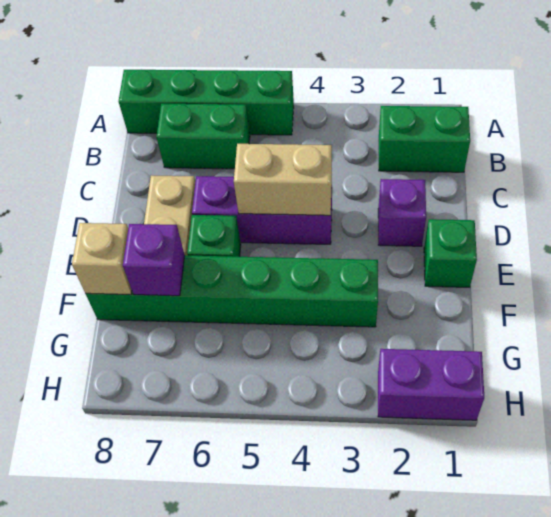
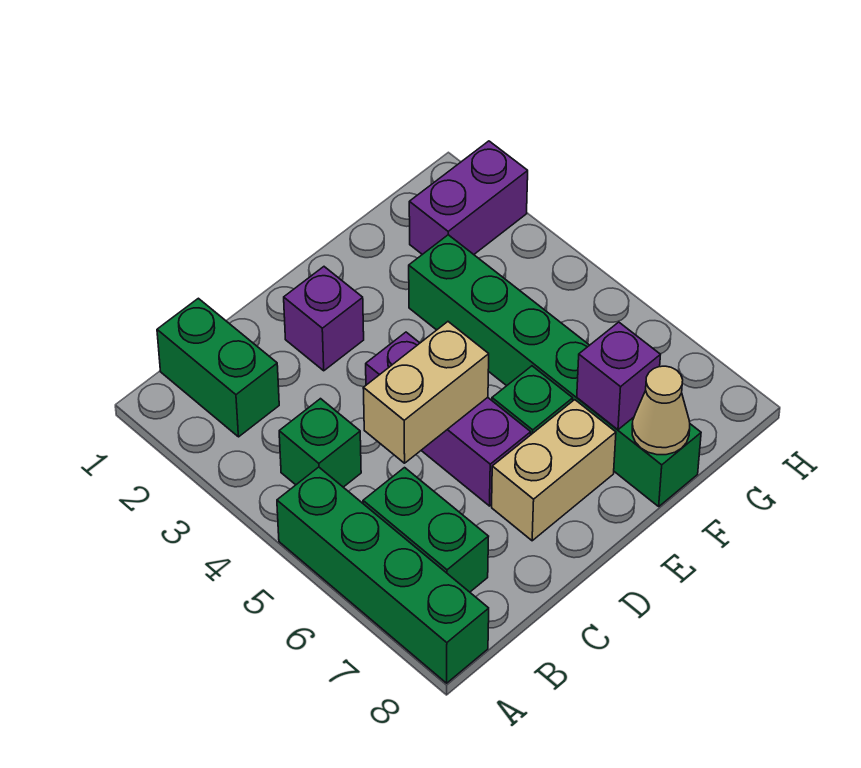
tan 1x2 brick [234,144,332,215] -> tan 1x2 brick turned to [363,322,489,463]
green 1x1 brick [424,219,477,287] -> green 1x1 brick moved to [279,399,361,487]
tan 1x1 brick [72,223,132,295] -> tan 1x1 cone [632,366,690,455]
purple 1x2 brick [378,349,484,420] -> purple 1x2 brick turned to [409,141,528,254]

